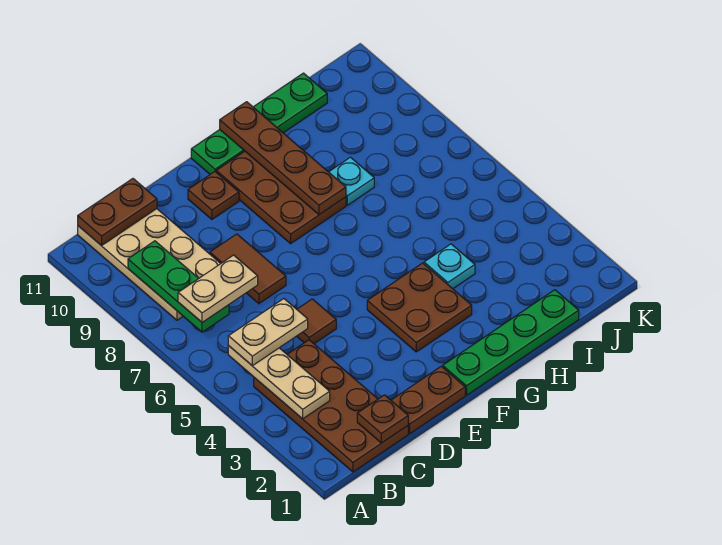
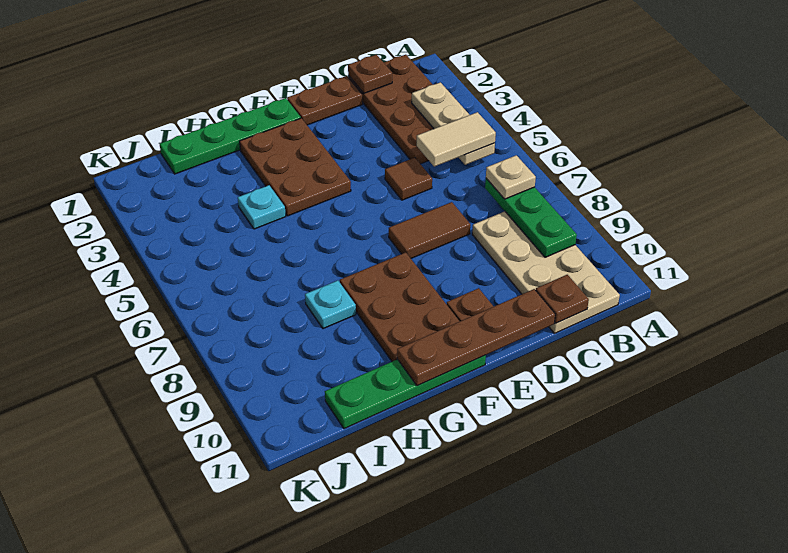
tan 1x2 plate [228,299,308,366] -> tan 1x2 tile [417,112,496,167]
tan 1x2 plate [178,255,258,322] -> tan 1x1 plate [486,155,536,199]
brown 1x2 plate [78,179,157,246] -> brown 1x1 plate [536,275,589,323]
brown 1x2 tile [210,234,286,304] -> brown 1x2 tile turned to [389,202,470,258]
brown 2x2 plate [367,263,472,352] -> brown 2x3 plate [240,118,351,216]
brown 1x4 plate [220,102,346,215] -> brown 1x4 plate turned to [397,289,555,386]

